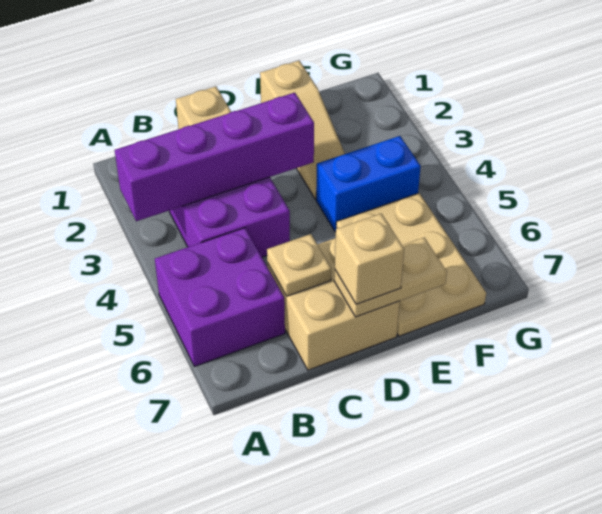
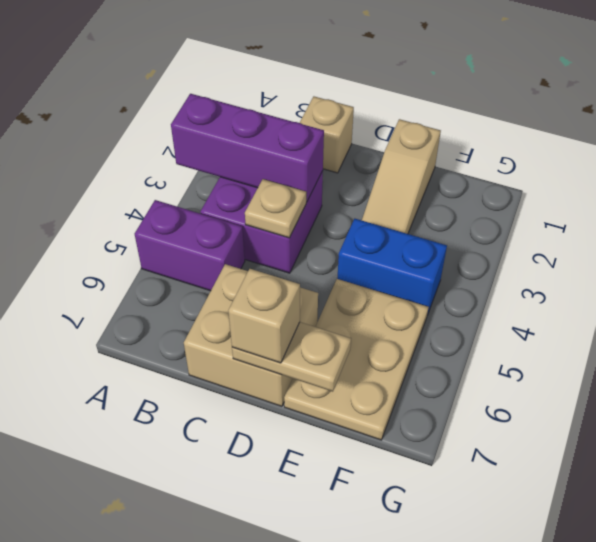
purple 1x4 brick [115,93,314,221] -> purple 1x3 brick [171,94,324,202]
purple 2x2 brick [155,228,285,367] -> purple 1x2 brick [135,200,245,291]
tan 1x1 plate [267,234,331,296] -> tan 1x1 plate moved to [245,179,306,238]

